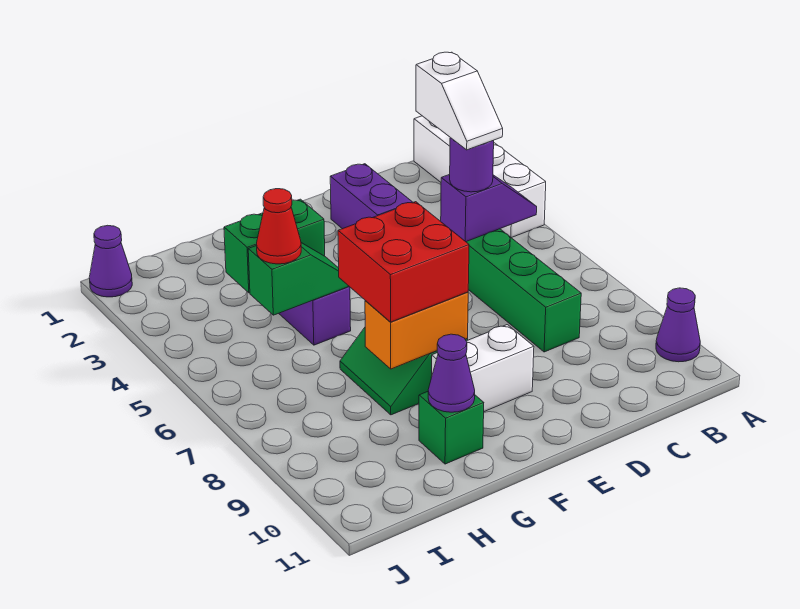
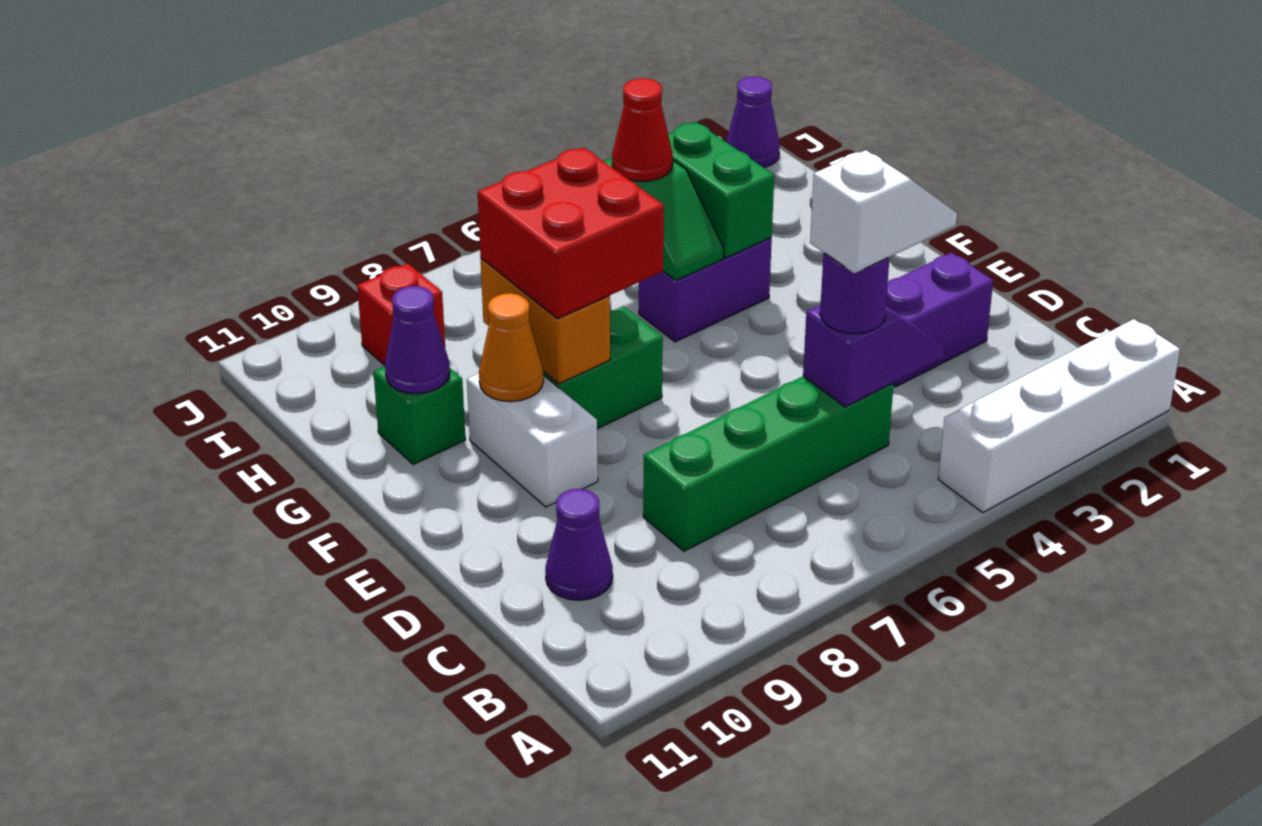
purple 1x1 cone [656,288,700,362] -> purple 1x1 cone moved to [545,489,613,600]
purple 1x2 slope [441,174,537,242] -> purple 1x2 slope turned to [803,305,944,407]
white 1x2 slope [416,52,503,150] -> white 1x2 slope turned to [810,150,957,273]
none -> orange 1x1 cone [479,293,544,402]
none -> red 1x1 brick [357,264,445,365]

